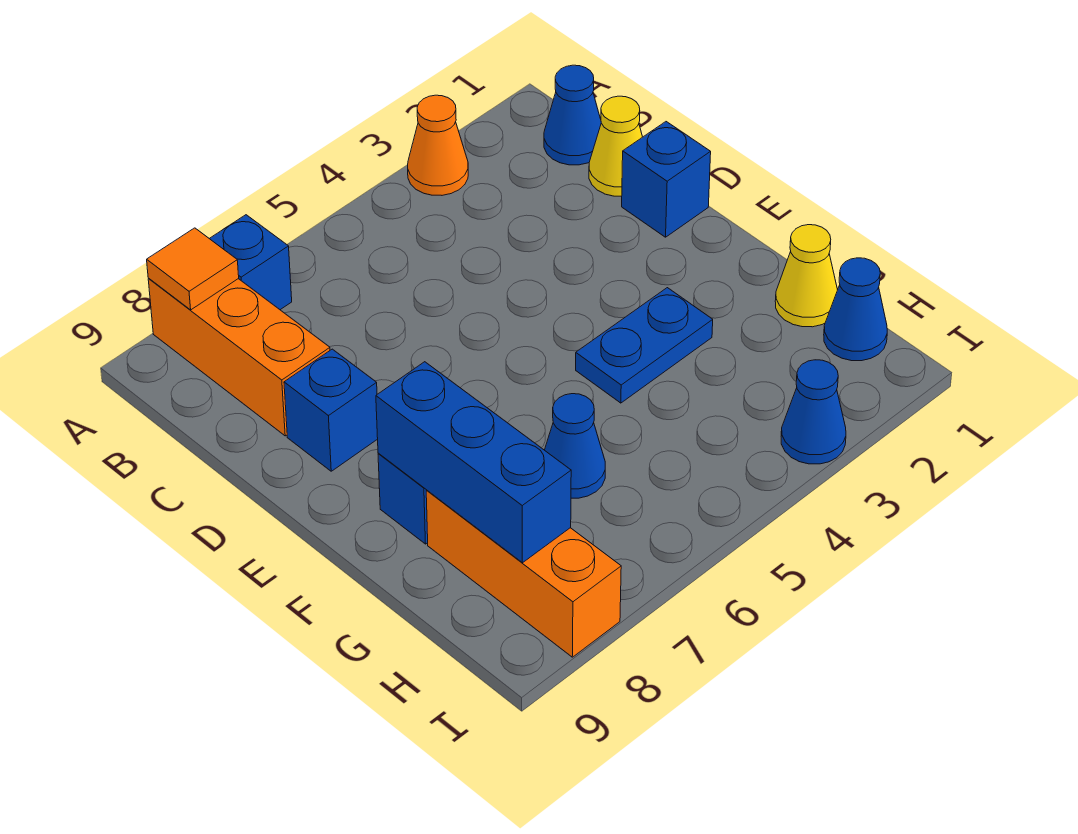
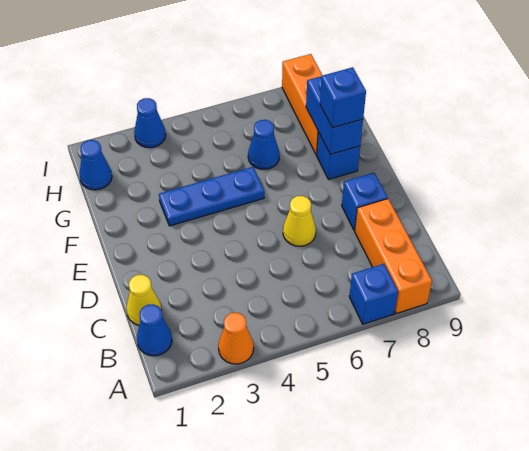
orange 1x1 tile [147,228,239,310] -> none
blue 1x1 brick [622,122,711,237] -> blue 1x1 brick moved to [320,67,366,128]
blue 1x2 plate [576,288,713,403] -> blue 1x3 plate [159,167,264,226]
blue 1x3 brick [376,362,571,563] -> blue 1x2 brick [306,76,363,154]
yellow 1x1 cone [775,225,838,327] -> yellow 1x1 cone moved to [283,196,316,246]

